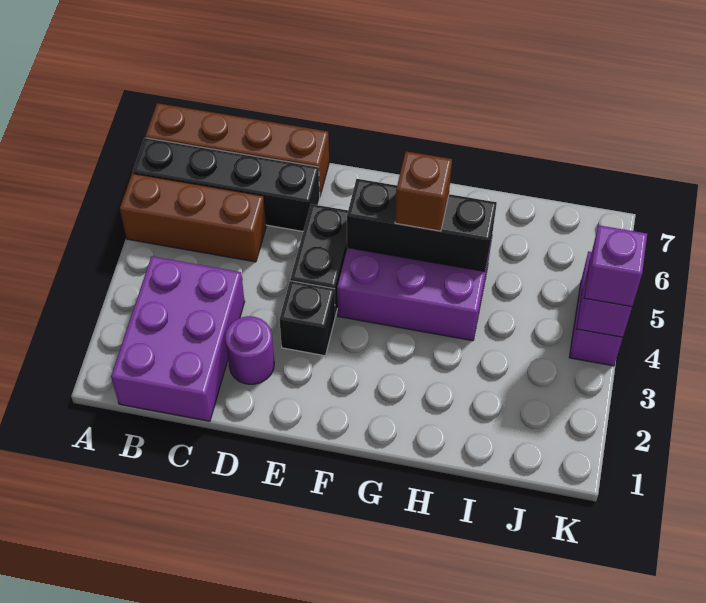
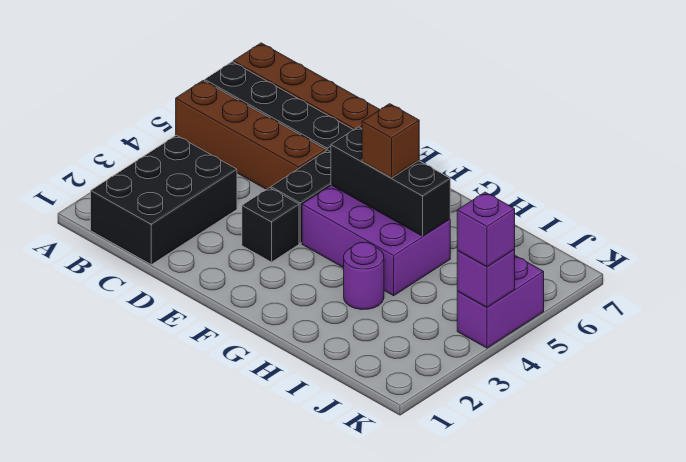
brown 1x3 brick [120,173,266,262] -> brown 1x4 brick [176,81,326,189]
purple 2x3 brick [111,256,245,421] -> black 2x3 brick [91,135,237,265]
purple 1x1 round brick [225,316,274,384] -> purple 1x1 round brick moved to [344,242,384,310]

